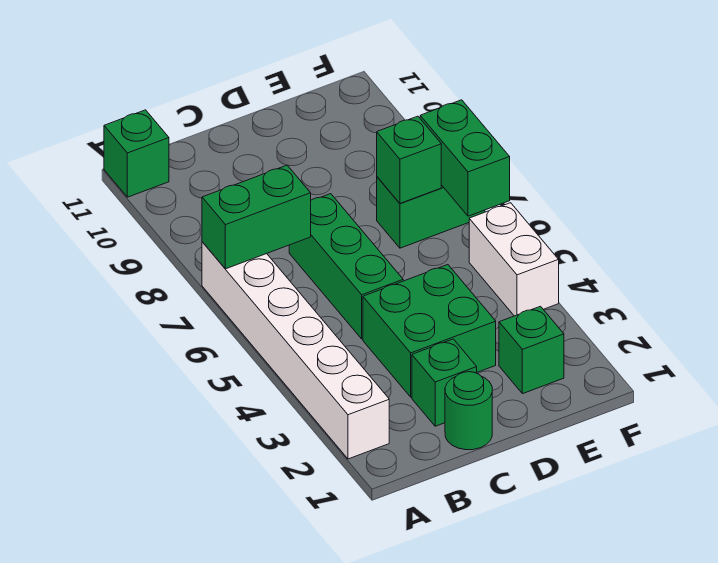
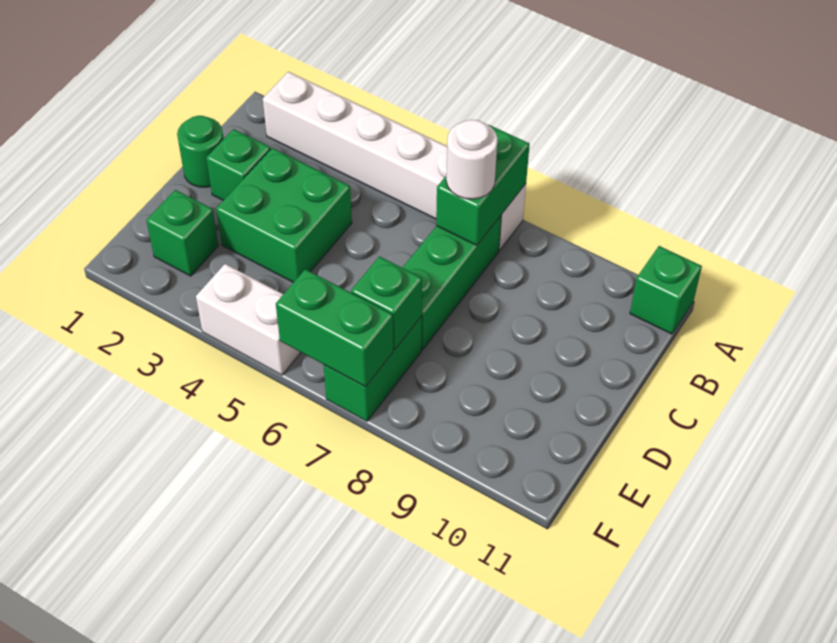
none -> white 1x1 round brick [446,120,498,199]
green 1x3 brick [289,194,403,339] -> green 1x3 brick turned to [403,216,501,350]

